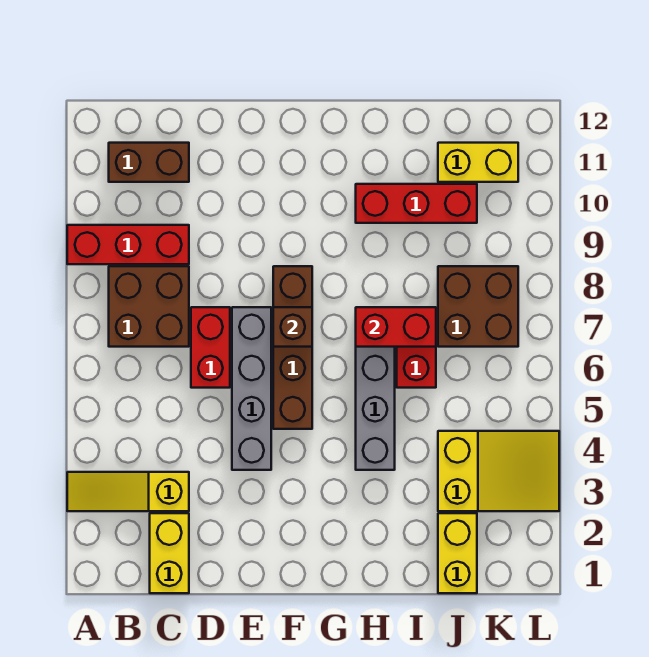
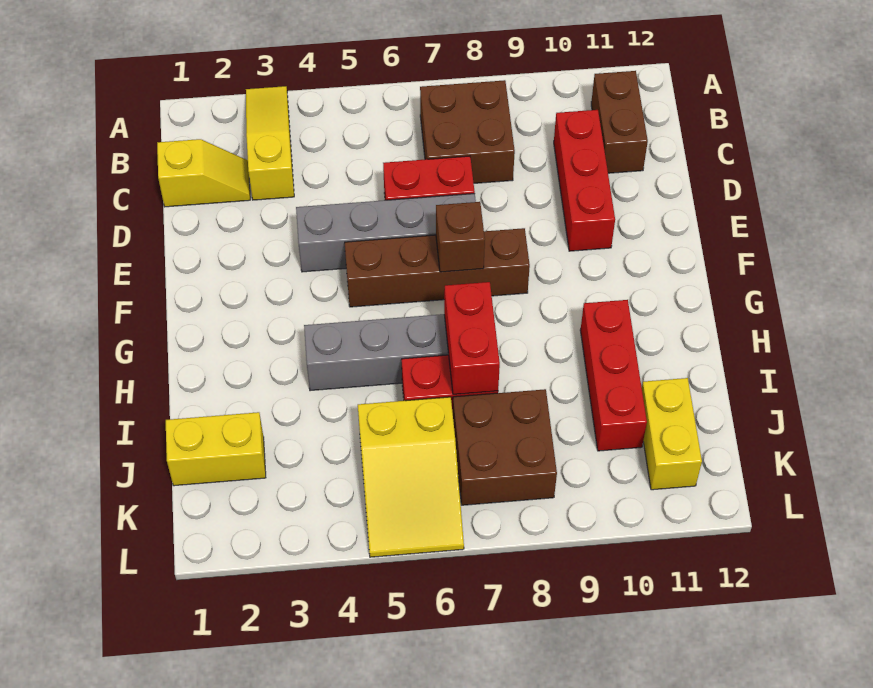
red 1x3 brick [67,225,189,264] -> red 1x3 brick moved to [554,110,615,251]
yellow 1x2 brick [150,513,189,593] -> yellow 1x2 slope [157,139,250,207]
yellow 2x3 slope [438,431,559,511] -> yellow 2x3 slope moved to [358,397,464,557]

